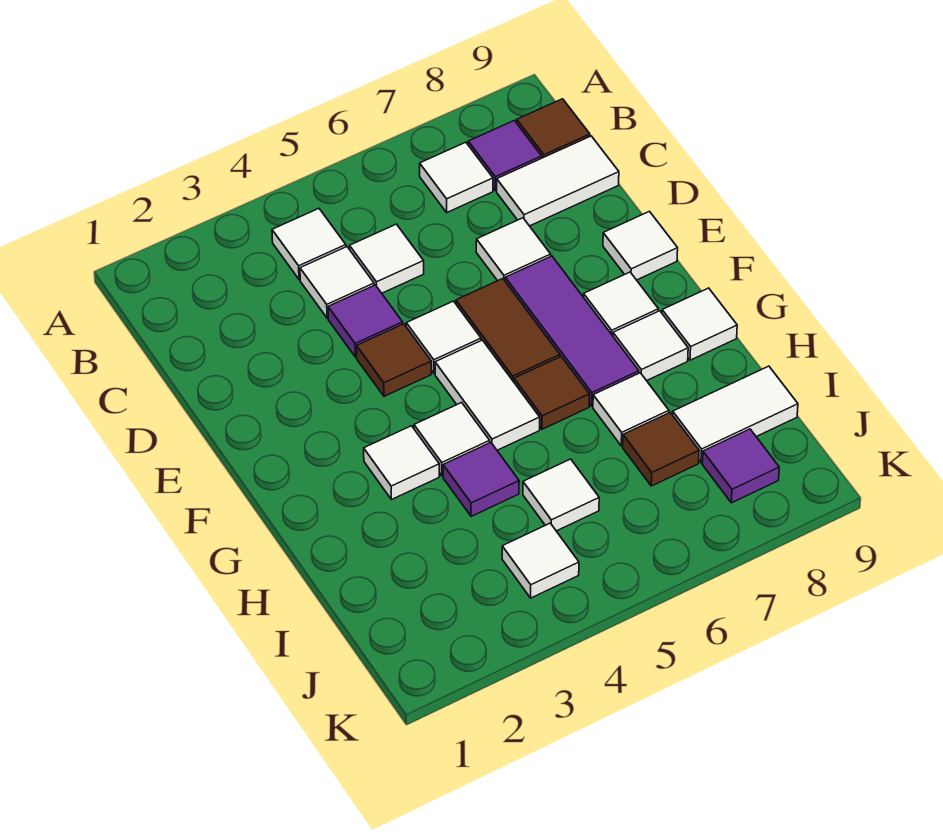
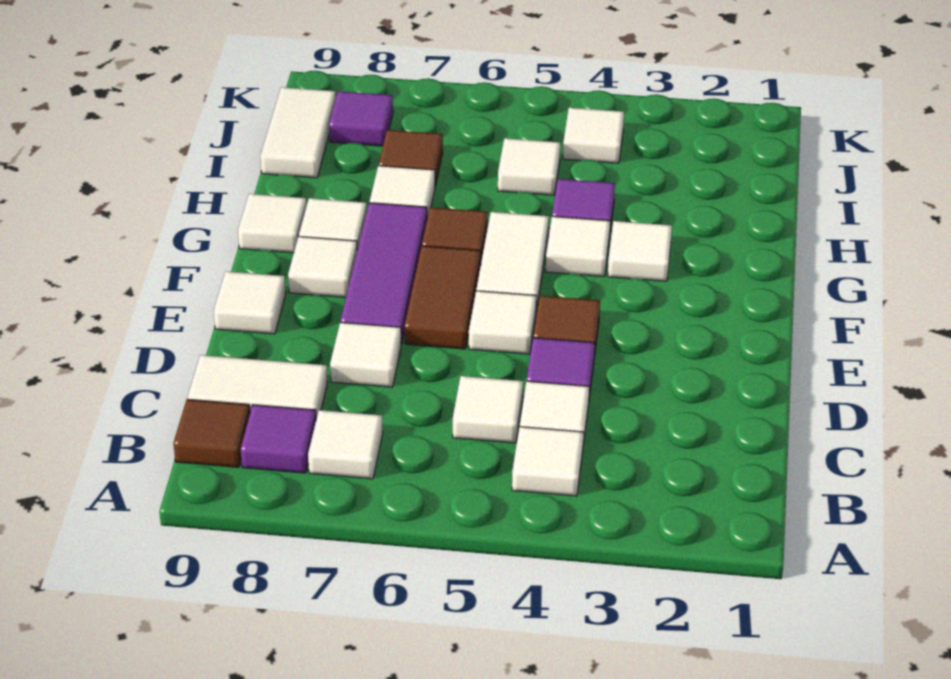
white 1x2 tile [673,366,798,463] -> white 1x2 tile turned to [260,87,336,178]

